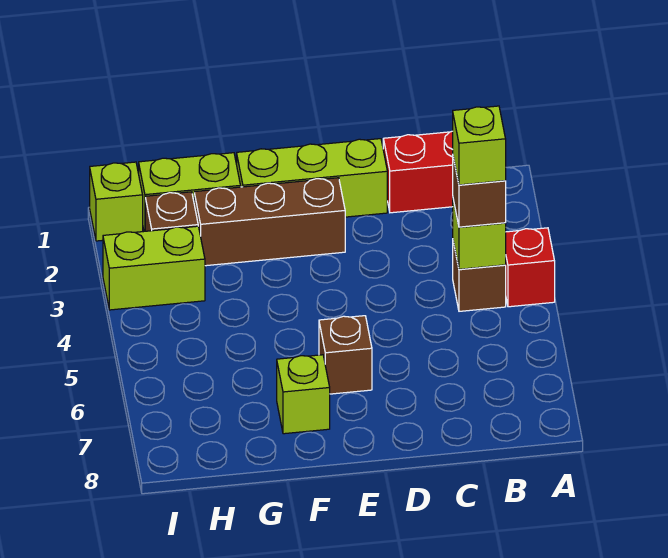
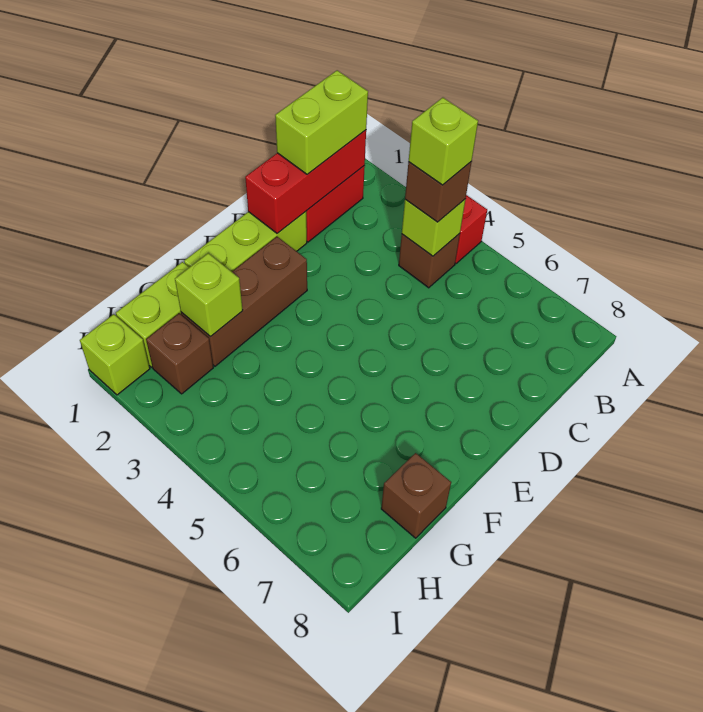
none -> red 1x3 brick [245,130,366,233]
brown 1x1 brick [319,316,372,394] -> brown 1x1 brick moved to [381,453,451,538]
lime 1x1 brick [277,355,330,434] -> lime 1x1 brick moved to [175,253,243,336]
lime 1x2 brick [103,226,205,310] -> lime 1x2 brick moved to [275,70,368,174]

